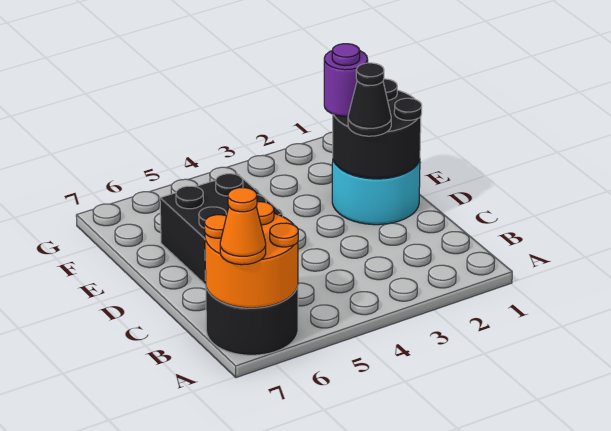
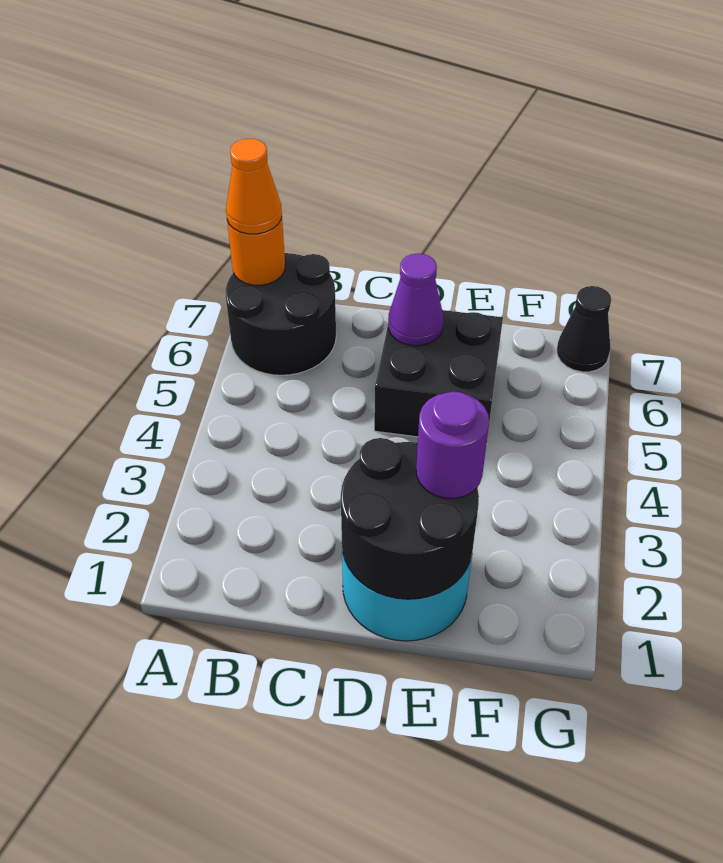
orange 2x2 round brick [204,202,298,308] -> orange 1x1 round brick [227,217,285,285]
black 1x1 cone [348,63,391,136] -> black 1x1 cone moved to [557,286,611,372]
none -> purple 1x1 cone [388,253,443,346]

